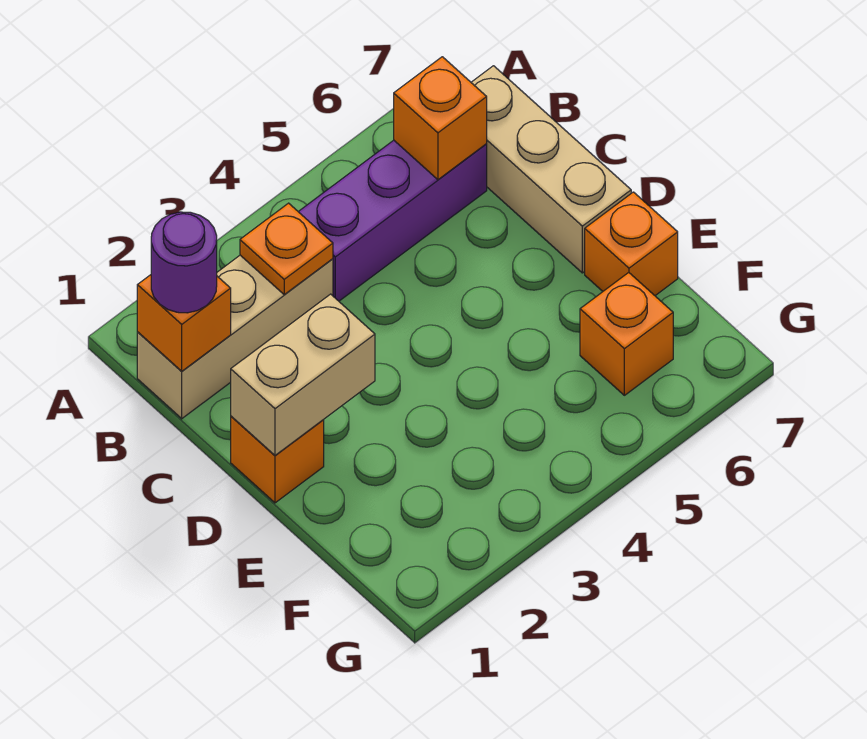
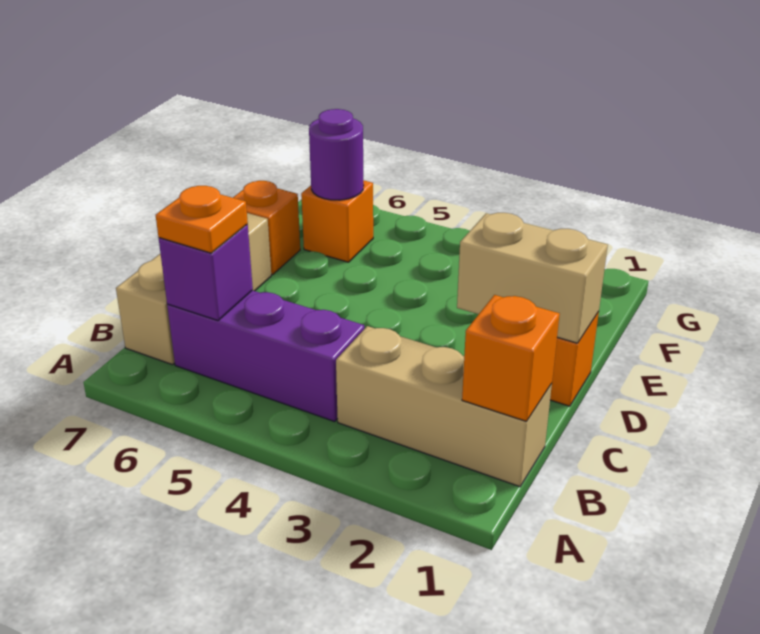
purple 1x1 round brick [151,212,217,313] -> purple 1x1 round brick moved to [309,109,364,200]
orange 1x1 plate [240,203,333,295] -> orange 1x1 plate moved to [156,186,248,253]
orange 1x1 brick [394,57,487,180] -> purple 1x1 brick [159,225,253,321]

